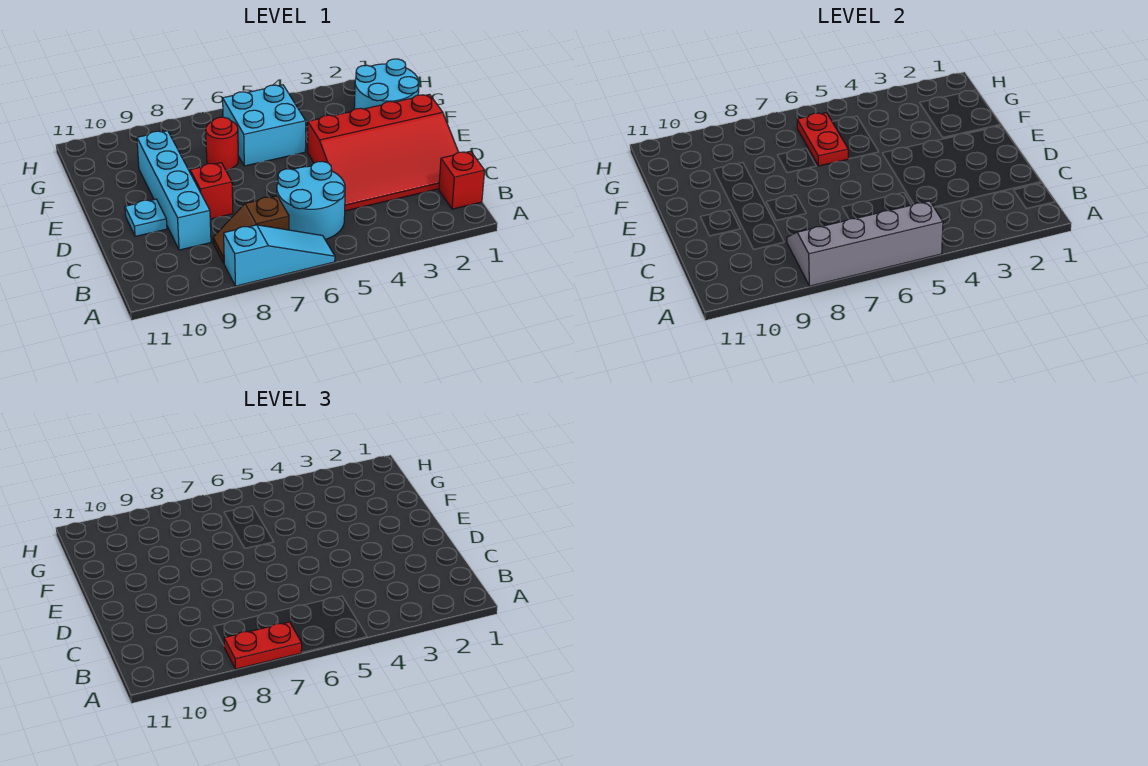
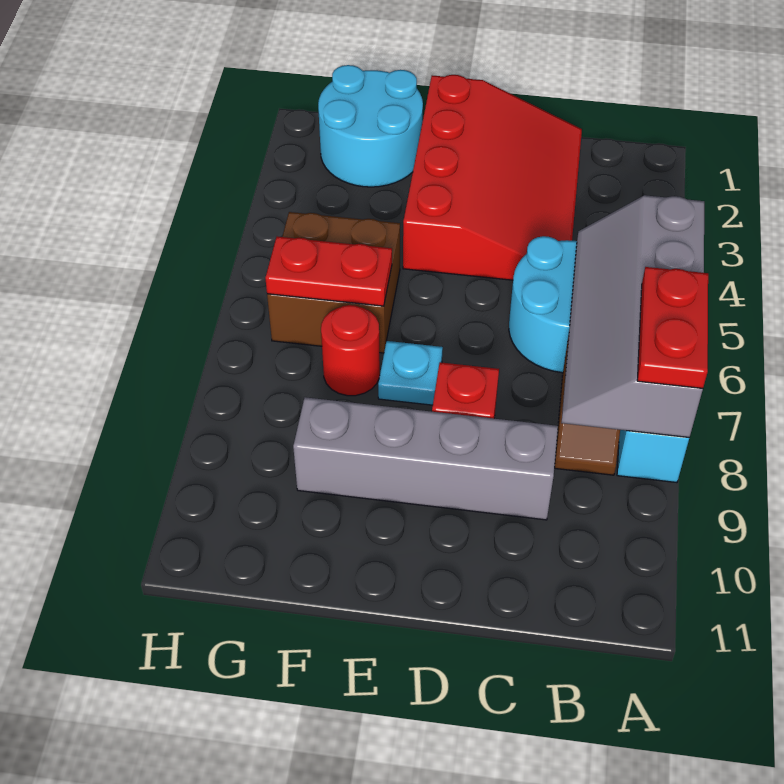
red 1x1 brick [439,151,485,209] -> none
cyan 1x4 brick [137,131,211,250] -> grey 1x4 brick [293,397,558,520]
cyan 1x1 plate [125,199,167,237] -> cyan 1x1 plate moved to [378,341,443,405]
cyan 2x2 brick [223,85,306,166] -> brown 2x2 brick [267,212,400,353]

